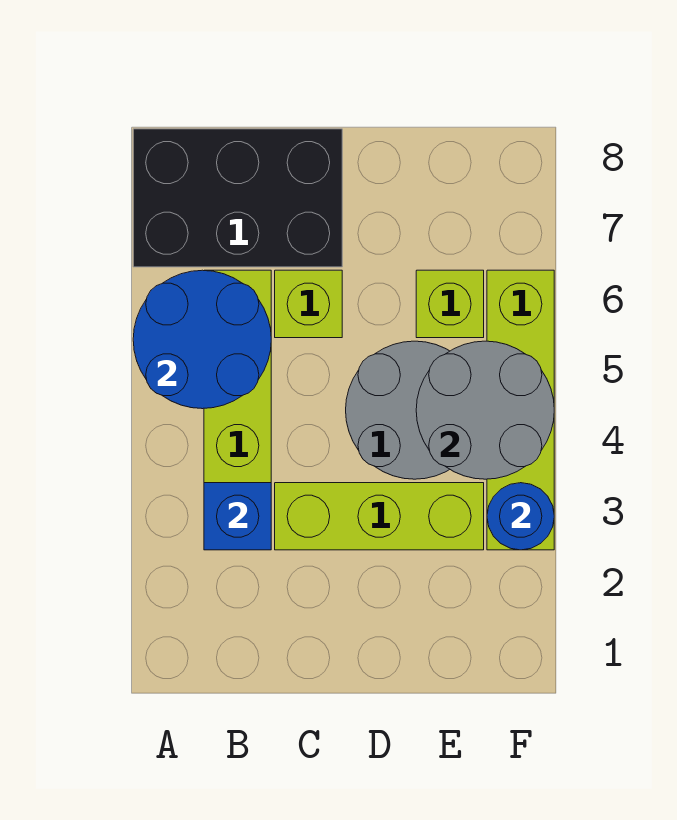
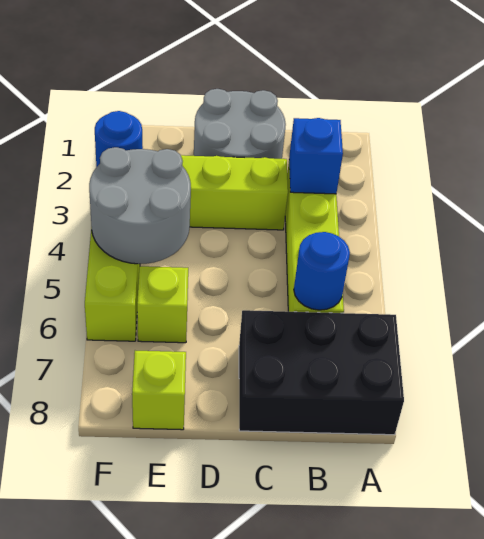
blue 2x2 round brick [133,270,271,409] -> blue 1x1 round brick [294,232,350,310]
lime 1x1 brick [275,270,342,338] -> lime 1x1 brick moved to [132,351,186,430]
grey 2x2 round brick [346,341,450,479] -> grey 2x2 round brick moved to [194,89,286,159]

